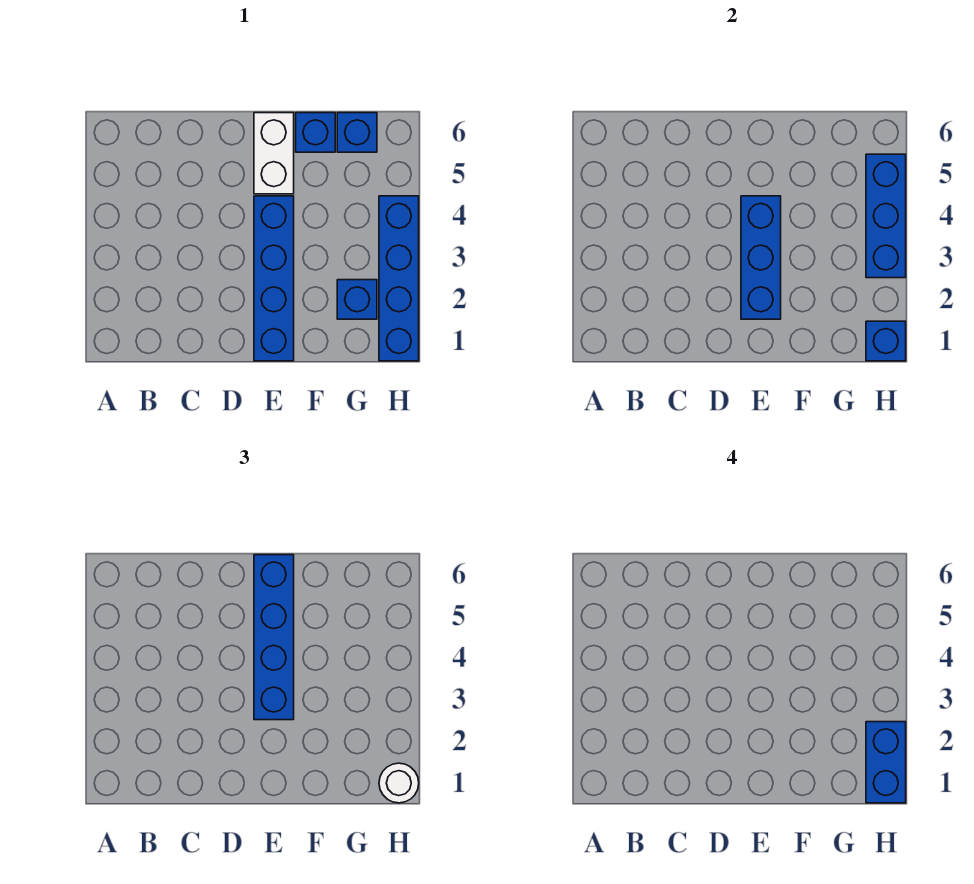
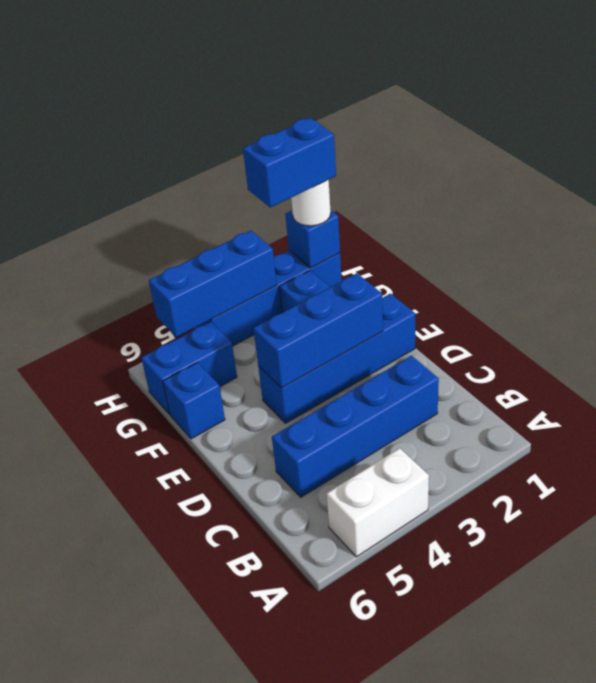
blue 1x4 brick [254,555,294,720] -> blue 1x4 brick moved to [272,356,439,497]
white 1x2 brick [254,113,294,194] -> white 1x2 brick moved to [327,448,429,557]
blue 1x1 brick [337,113,377,152] -> blue 1x2 brick [141,322,237,414]

